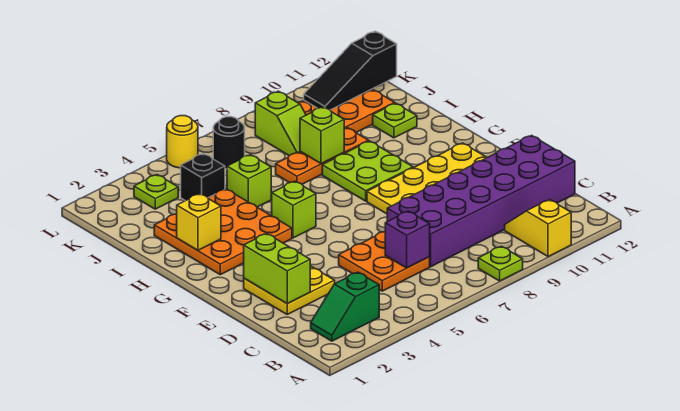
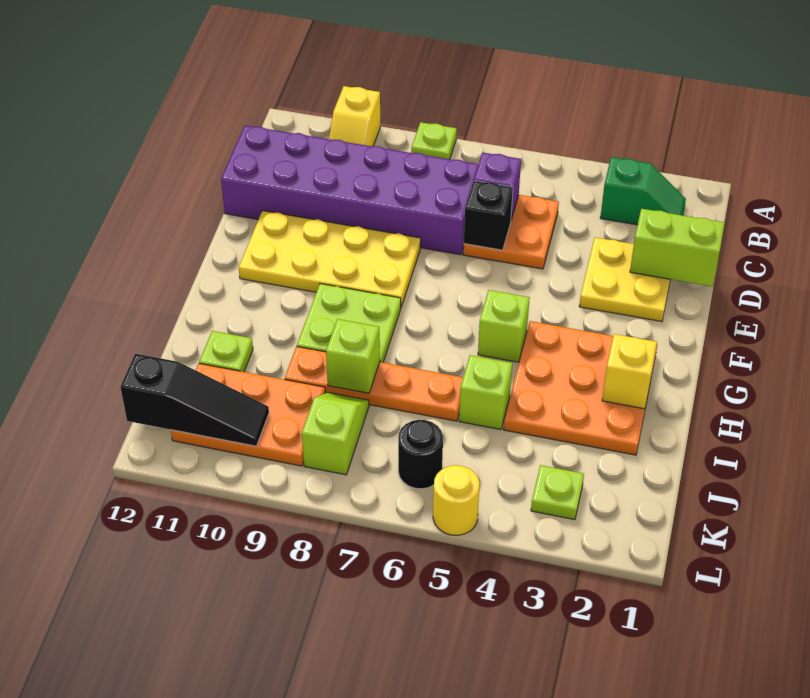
lime 1x2 brick [244,234,310,304] -> lime 1x2 brick turned to [630,209,725,287]
orange 1x3 plate [276,128,368,184] -> orange 1x4 plate [285,346,463,421]
black 1x1 brick [181,154,225,201] -> black 1x1 brick moved to [464,181,513,250]

